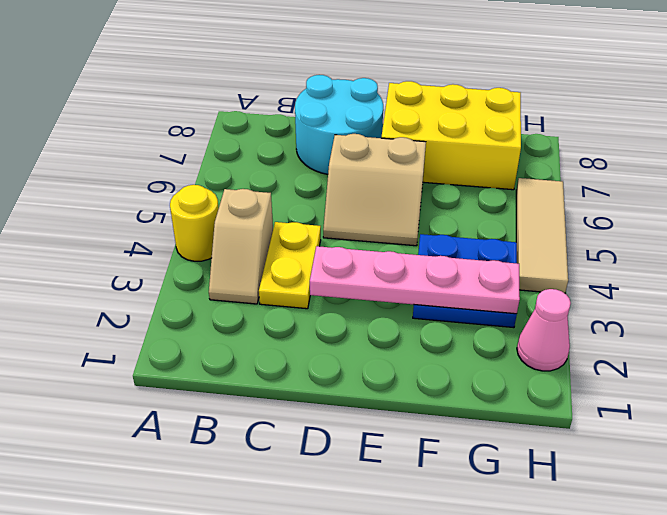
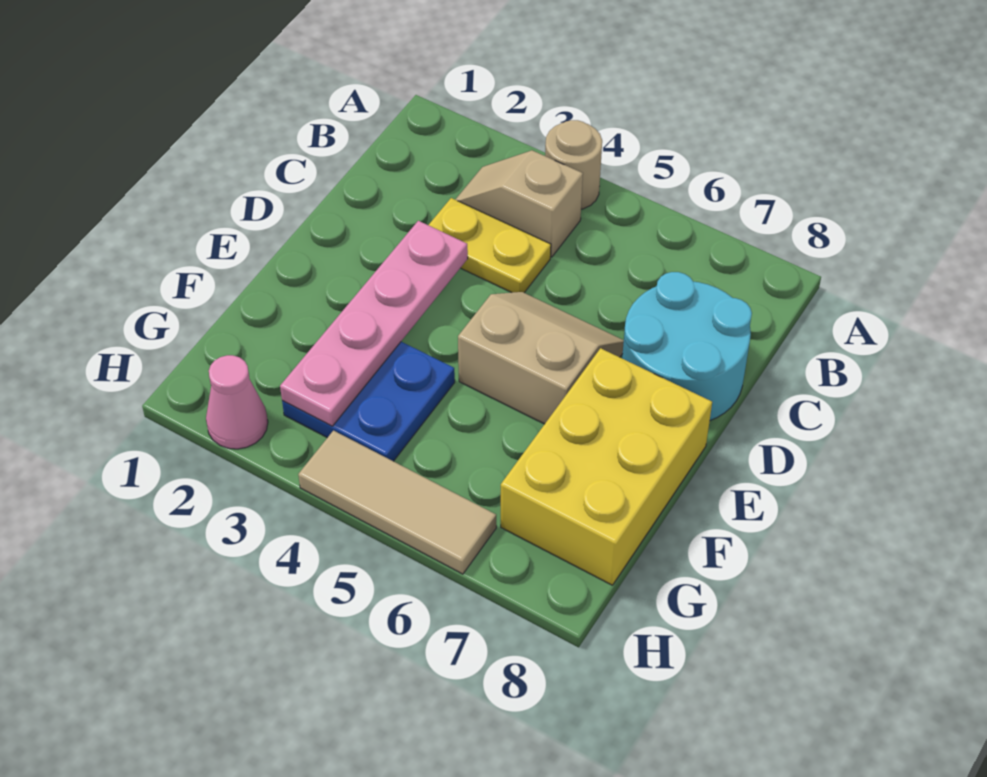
yellow 1x1 round brick [170,185,219,261] -> tan 1x1 round brick [545,120,602,209]
tan 2x2 slope [323,134,426,246] -> tan 2x2 slope turned to [458,292,624,424]

